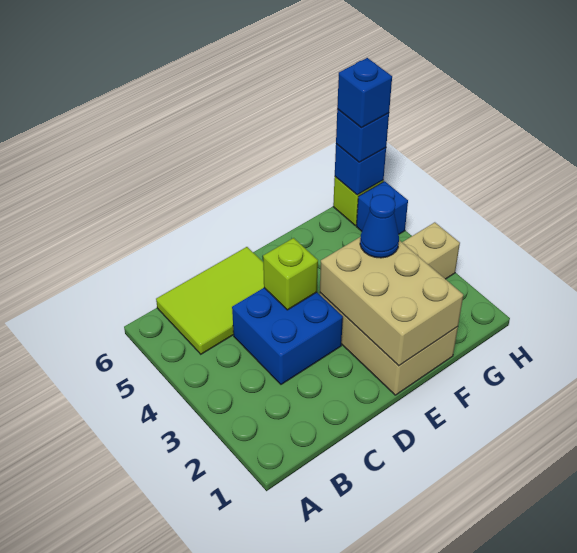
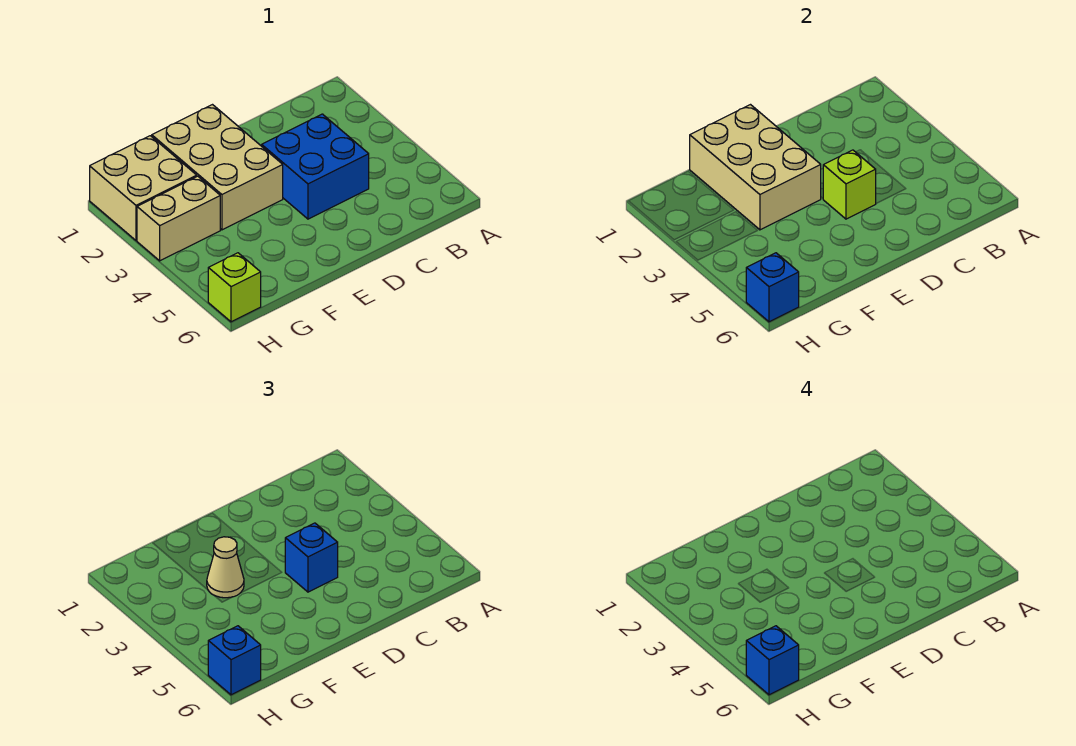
lime 2x3 tile [156,247,264,354] -> none
blue 1x1 cone [360,195,399,258] -> tan 1x1 cone [207,537,244,598]
none -> tan 2x2 brick [90,136,197,240]
blue 1x1 brick [356,181,408,234] -> blue 1x1 brick moved to [285,523,338,592]

